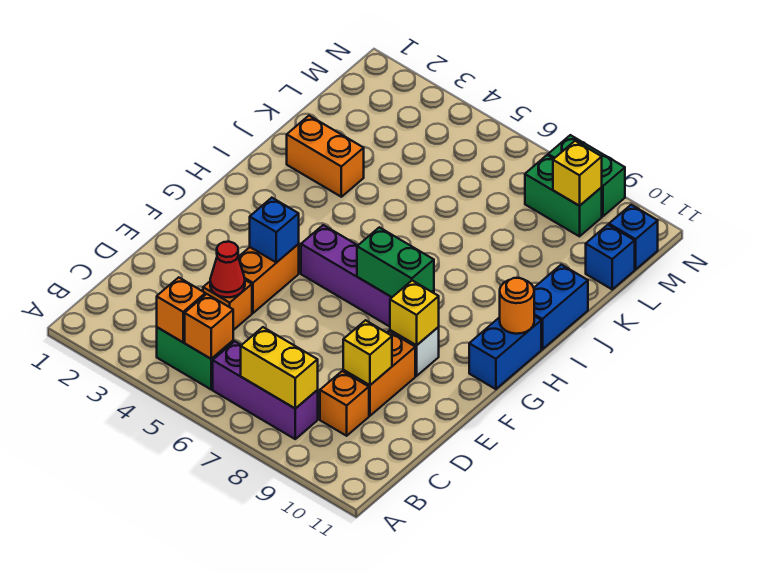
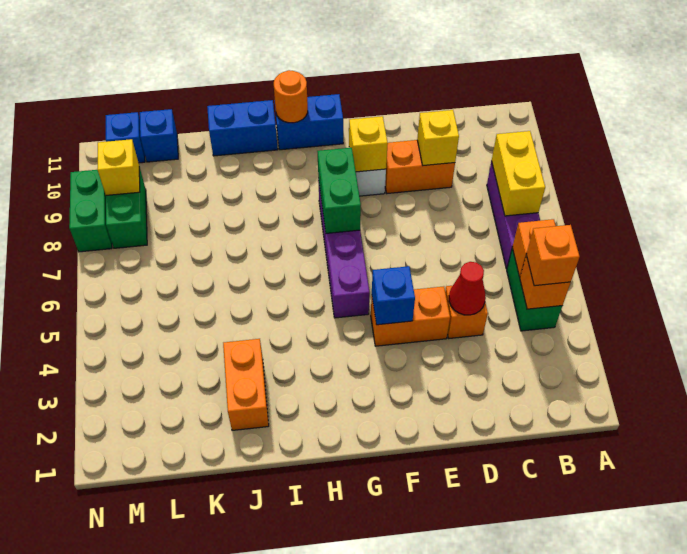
orange 1x1 brick [320,371,369,436] -> orange 1x1 brick moved to [526,225,580,286]

